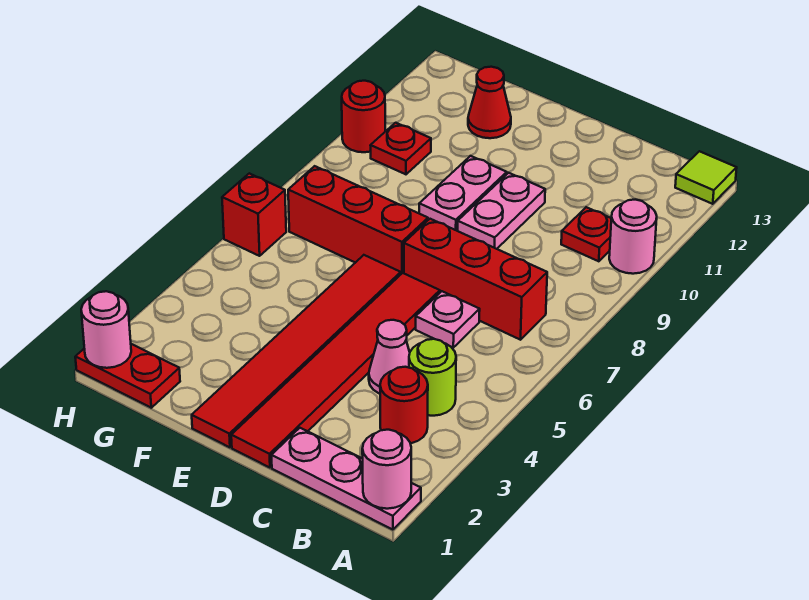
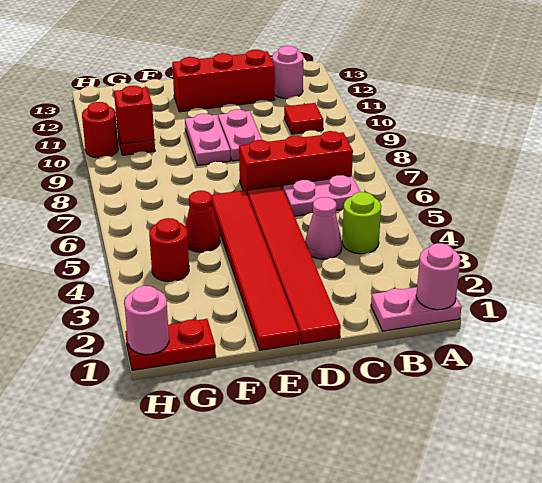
pink 1x3 plate [271,428,421,530] -> pink 1x2 plate [371,287,461,331]
pink 1x1 round brick [609,200,657,274] -> pink 1x1 round brick moved to [272,46,303,99]
lime 1x1 tile [675,151,737,204] -> none
red 1x1 round brick [380,367,428,443] -> red 1x1 round brick moved to [149,218,189,282]
red 1x1 plate [561,207,611,261] -> red 1x1 tile [284,103,323,134]
pink 1x1 plate [416,291,480,347] -> pink 1x2 plate [283,175,360,216]
red 1x3 brick [288,166,428,274] -> red 1x3 brick moved to [172,50,275,112]
red 1x1 cone [468,67,511,138] -> red 1x1 cone moved to [186,191,220,252]
red 1x1 brick [222,173,286,256] -> red 1x1 brick moved to [114,86,154,144]

